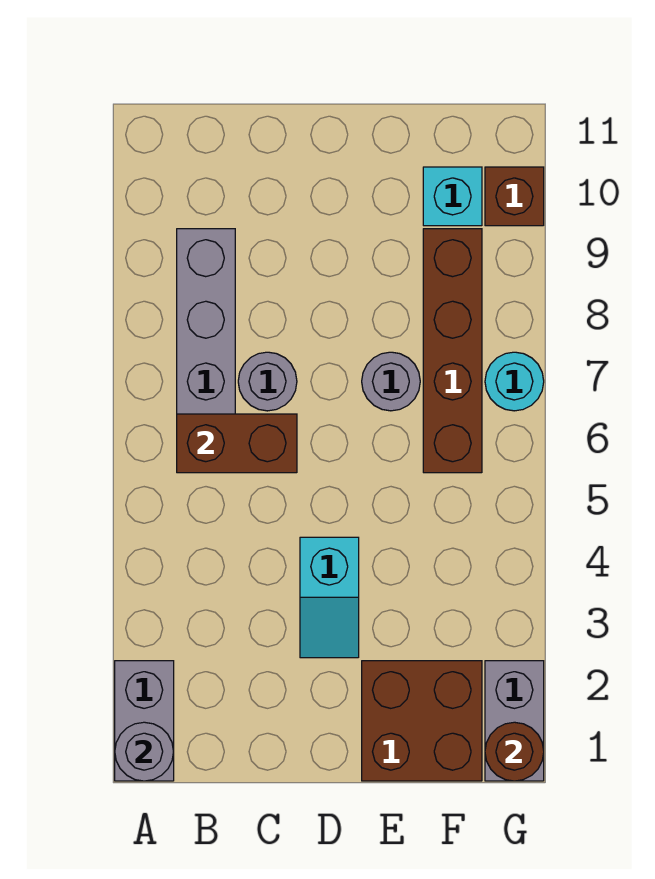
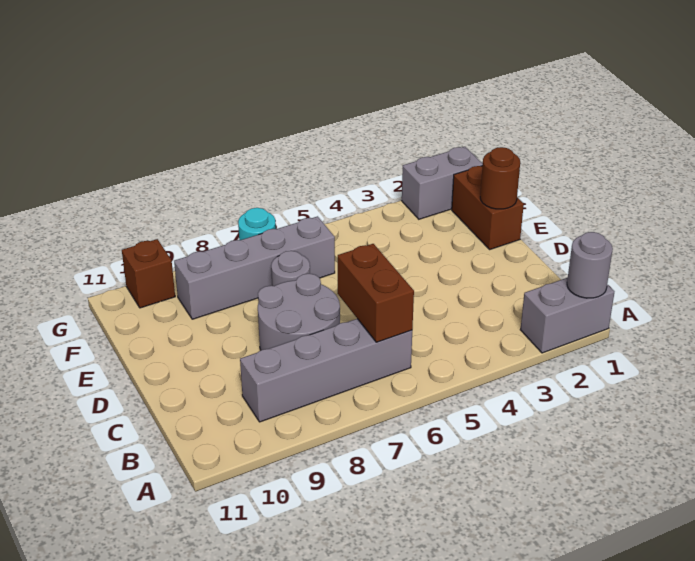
grey 1x1 round brick [238,352,297,411] -> grey 2x2 round brick [258,274,340,350]
cyan 1x2 slope [300,537,359,658] -> none
brown 2x2 brick [362,661,482,781] -> brown 1x2 brick [452,166,524,249]
brown 1x4 brick [423,229,482,473] -> grey 1x4 brick [174,216,335,319]
cyan 1x1 brick [423,167,482,226] -> none
brown 1x1 round brick [485,722,544,781] -> brown 1x1 round brick moved to [480,147,520,209]

